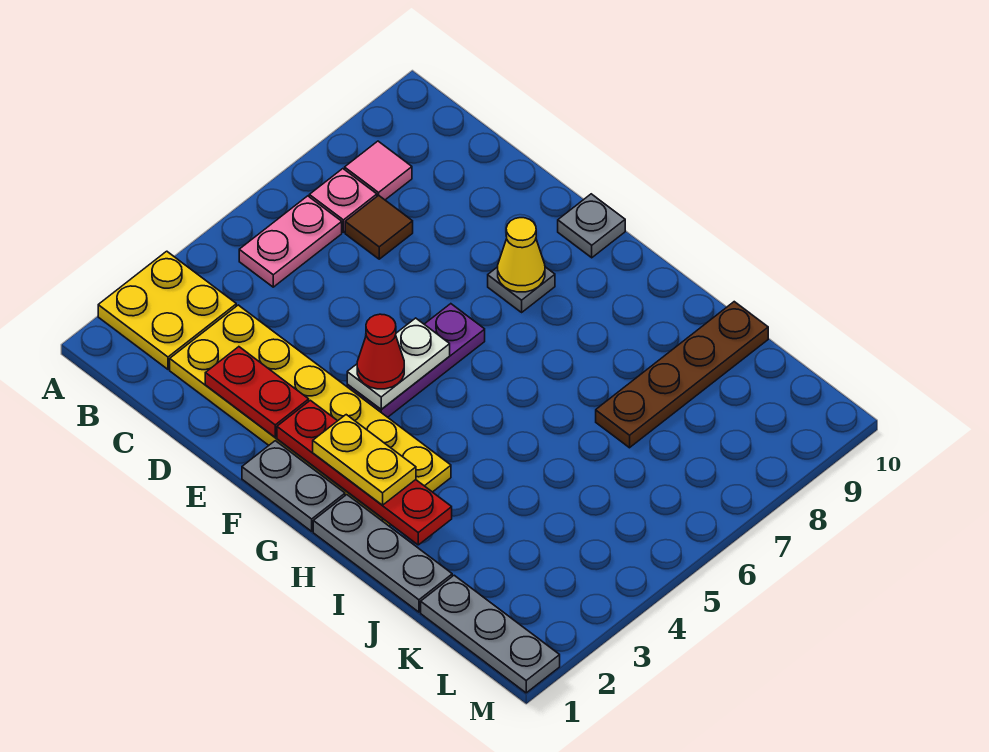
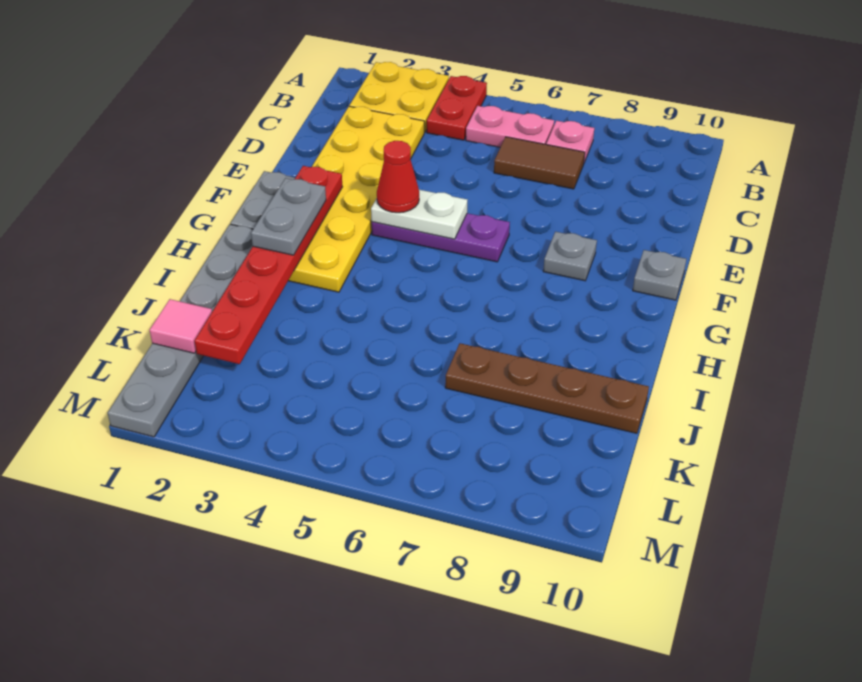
pink 1x1 tile [345,141,412,200] -> pink 1x1 tile moved to [150,299,212,353]
brown 1x1 tile [345,195,413,259] -> brown 1x2 tile [494,137,585,189]
red 1x2 plate [205,347,309,437] -> red 1x2 plate moved to [427,76,487,140]
red 1x4 plate [277,400,452,545] -> red 1x6 plate [195,166,342,364]
yellow 1x1 cone [498,218,545,292] -> none
yellow 1x2 plate [313,415,416,505] -> grey 1x2 plate [251,178,326,255]

